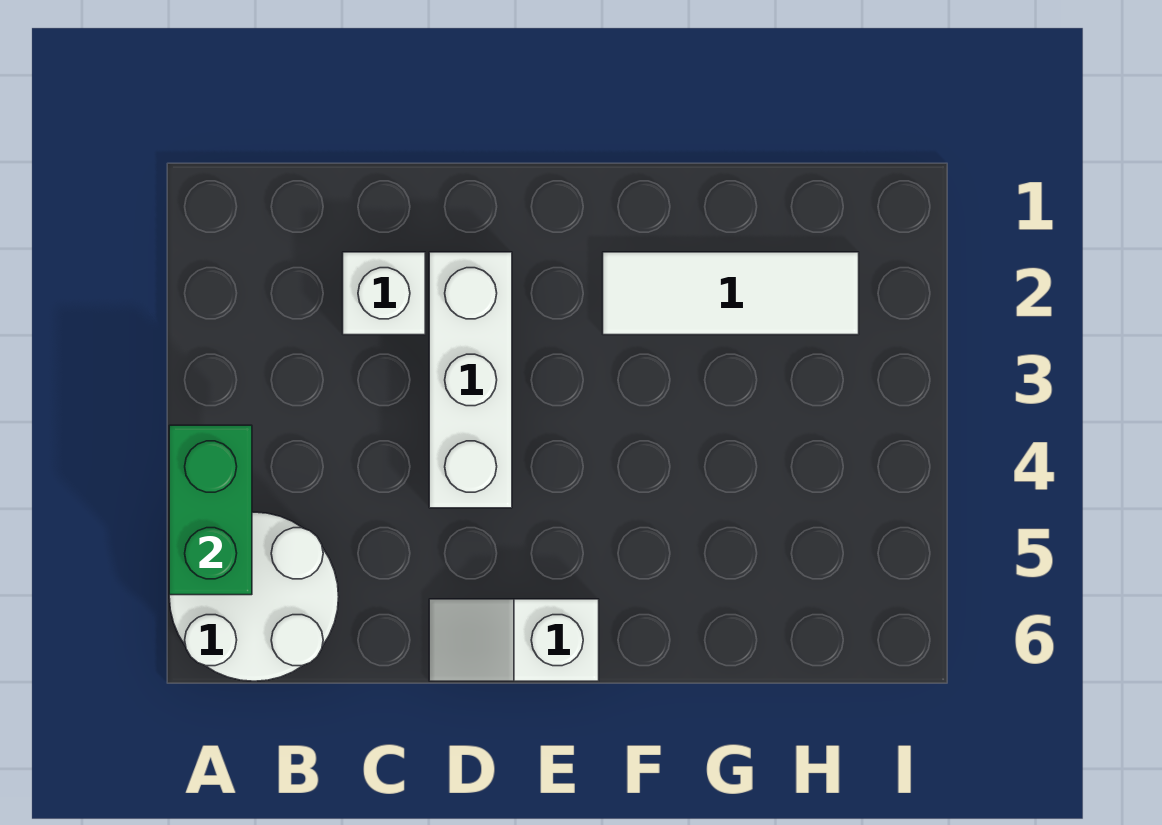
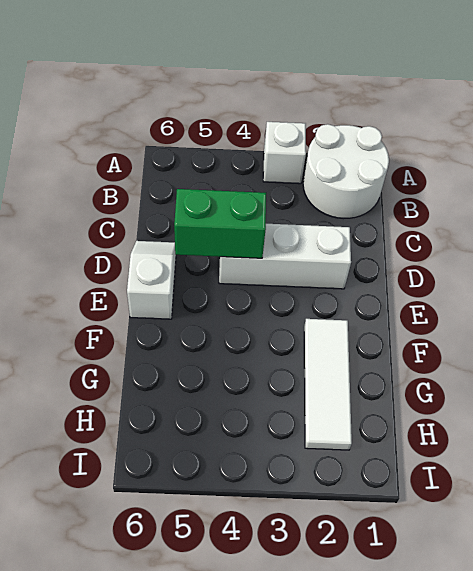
green 1x2 brick [169,425,252,595] -> green 1x2 brick moved to [174,189,266,258]
white 2x2 round brick [169,512,339,681] -> white 2x2 round brick moved to [303,124,389,219]
white 1x1 brick [343,252,425,335] -> white 1x1 brick moved to [263,122,306,184]

